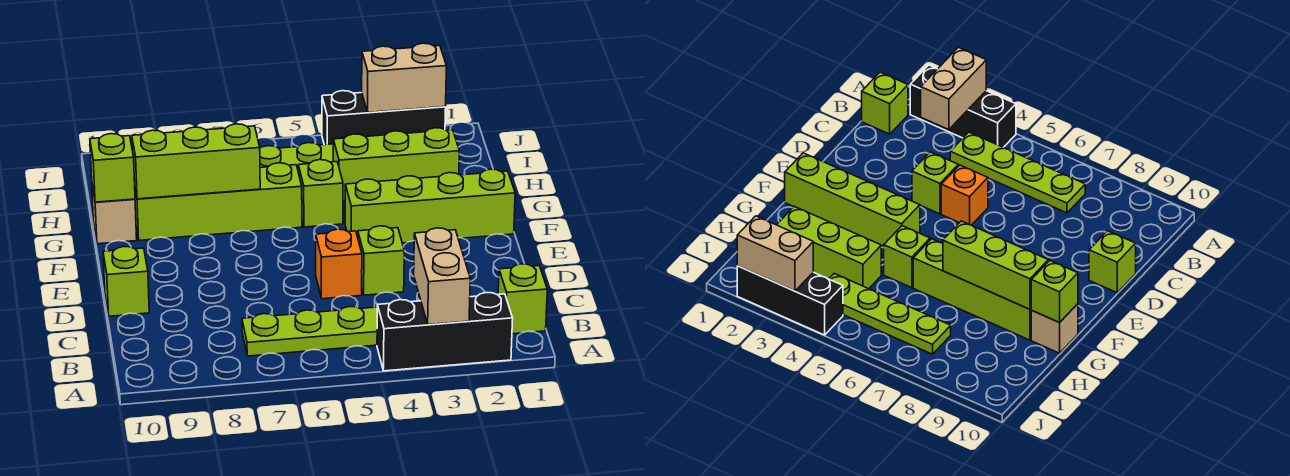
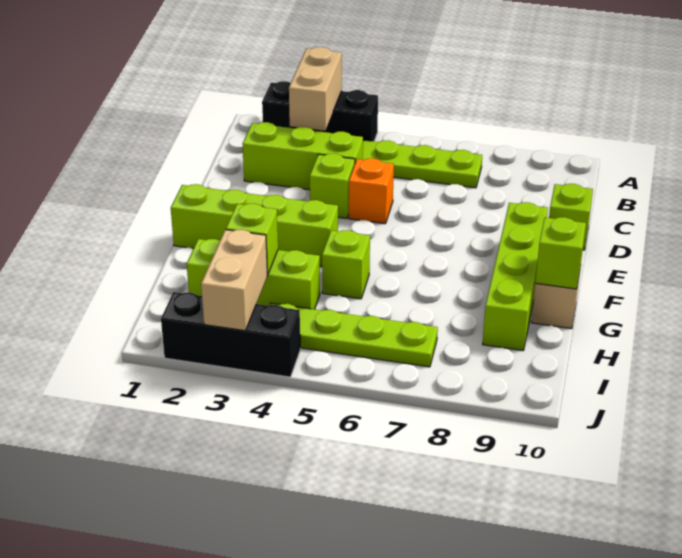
lime 1x1 brick [498,264,547,334] -> lime 1x1 brick moved to [226,203,278,275]
lime 1x4 brick [135,163,302,240] -> lime 1x4 brick turned to [483,202,548,351]
lime 1x3 brick [132,124,260,199] -> lime 1x3 brick moved to [243,122,363,190]
tan 1x2 brick [362,43,446,112] -> tan 1x2 brick turned to [201,230,267,331]

